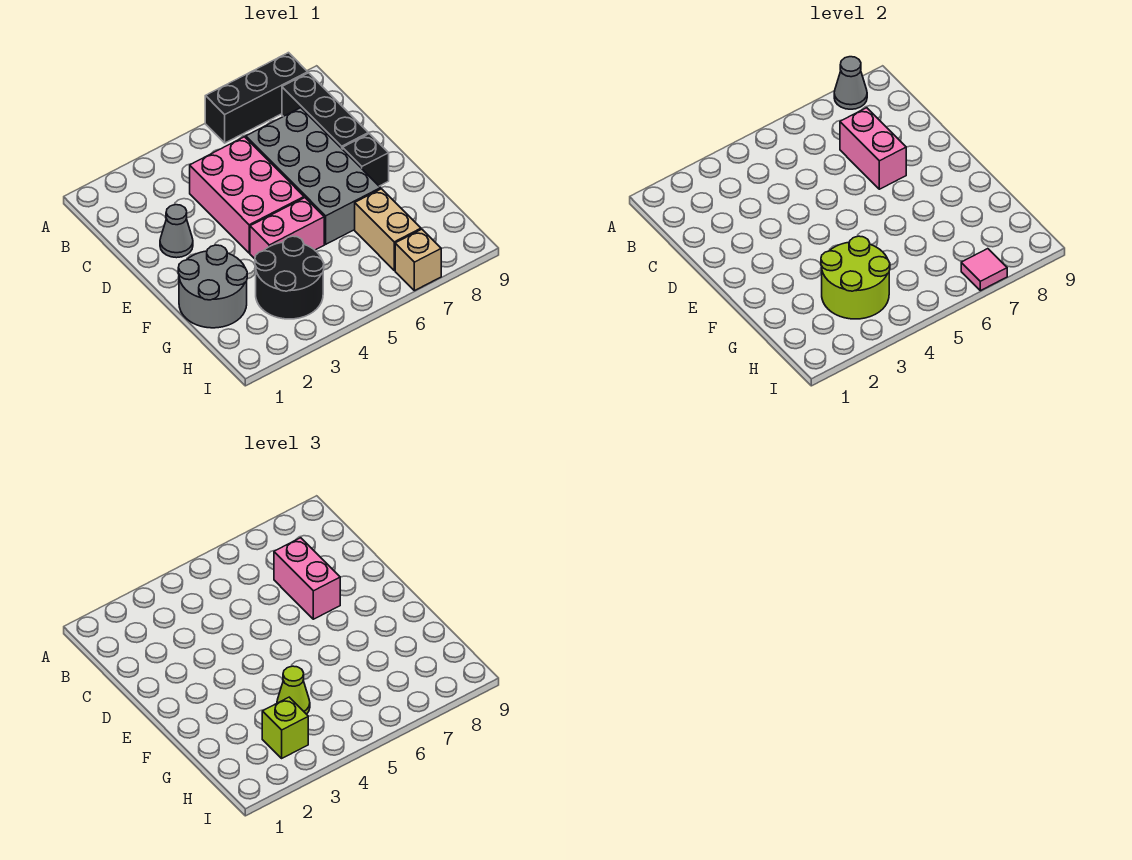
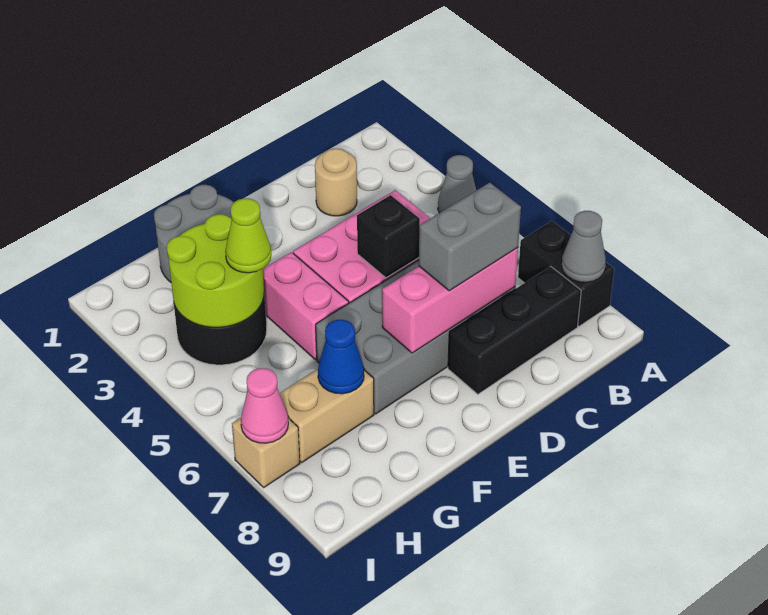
black 1x3 brick [205,53,308,143] -> black 1x2 brick [518,221,614,326]
none -> tan 1x1 round brick [315,149,357,216]
pink 1x2 brick [840,108,906,189] -> pink 1x3 brick [382,248,518,353]
pink 1x2 brick [274,538,340,619] -> grey 1x2 brick [419,183,521,291]
grey 1x1 cone [160,205,193,258] -> grey 1x1 cone moved to [438,155,476,213]
black 1x1 brick [343,134,389,186] -> black 1x1 brick moved to [357,195,420,278]
none -> blue 1x1 cone [318,320,364,394]
lime 1x1 brick [262,697,308,758] -> none
pink 1x1 tile [961,249,1007,291] -> pink 1x1 cone [241,368,288,443]

